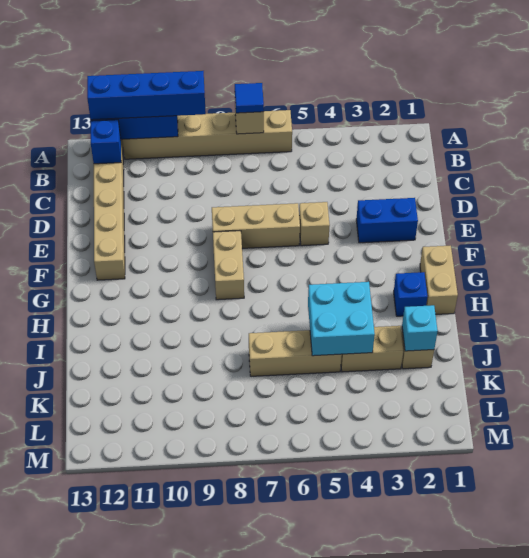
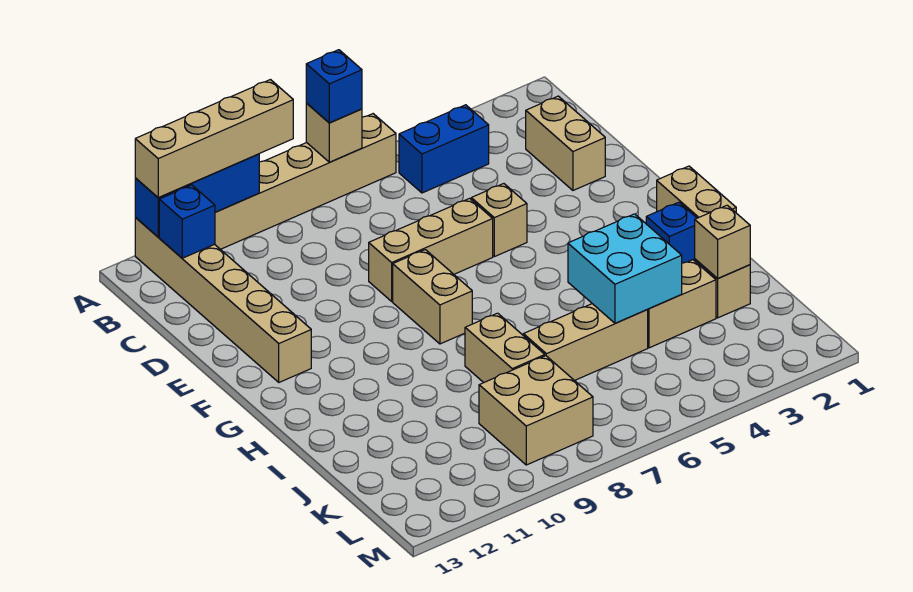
blue 1x1 tile [235,83,264,113] -> blue 1x1 brick [306,50,362,123]
blue 1x4 brick [87,71,206,120] -> tan 1x4 brick [135,80,293,197]
none -> tan 1x2 brick [526,96,605,190]
blue 1x2 brick [356,198,418,243] -> blue 1x2 brick moved to [399,105,489,193]
none -> tan 1x2 brick [465,313,545,383]
cyan 1x1 brick [402,305,438,351] -> tan 1x1 brick [695,205,750,279]
none -> tan 2x2 brick [479,356,593,465]

